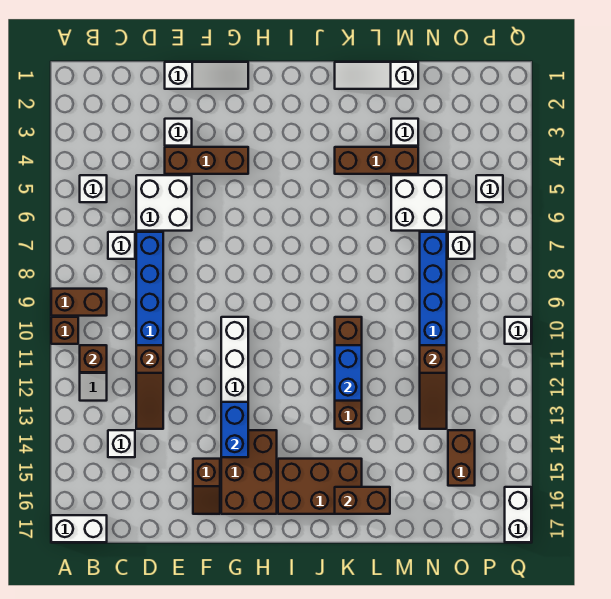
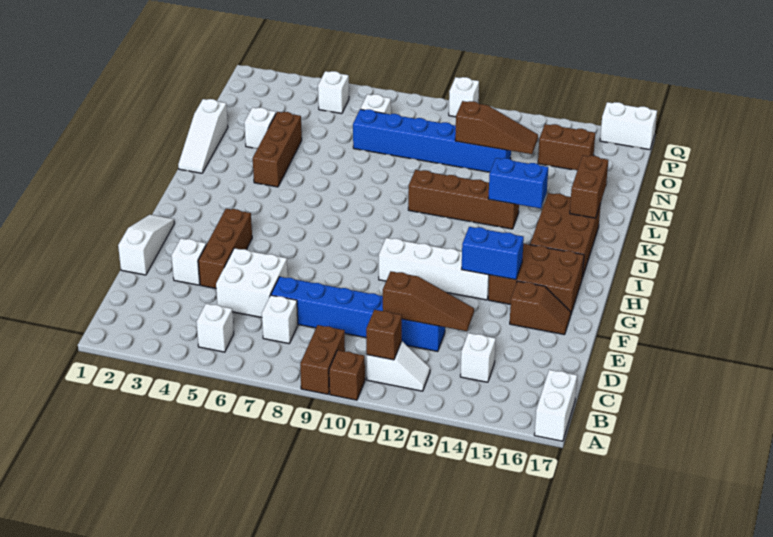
blue 1x2 brick [335,345,362,401] -> blue 1x2 brick moved to [488,158,548,209]
white 2x2 brick [391,175,447,231] -> none

